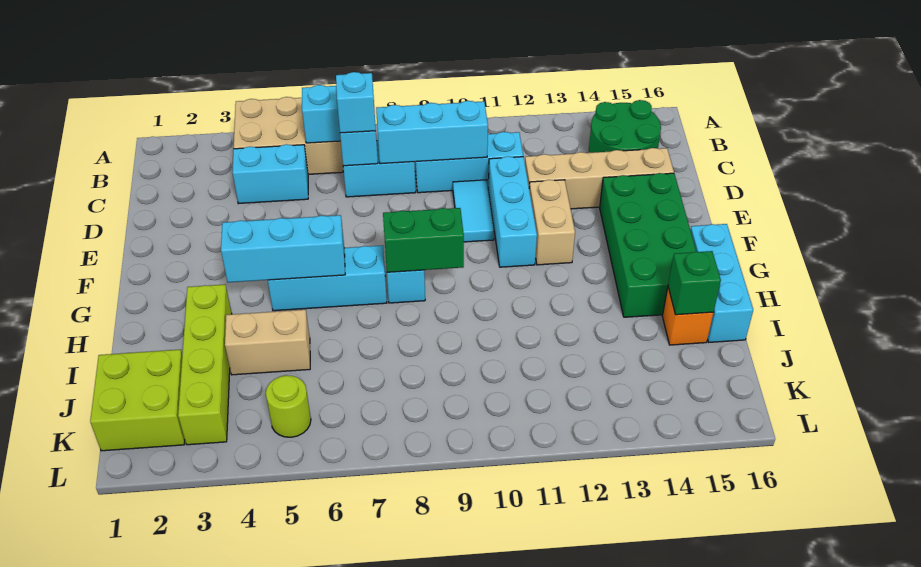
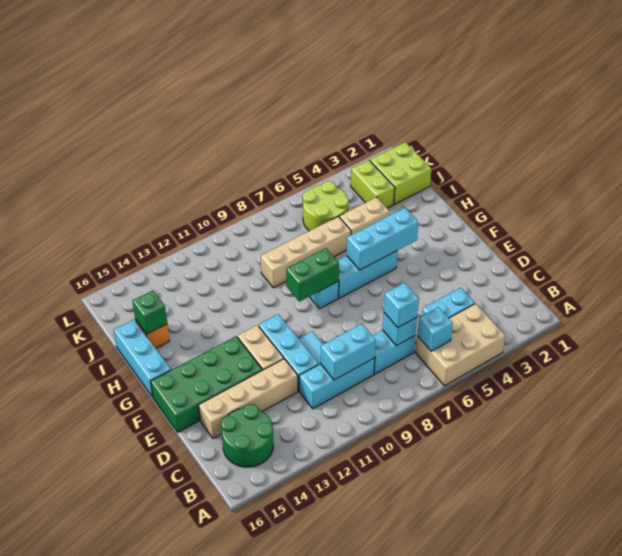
cyan 1x3 brick [376,101,488,164] -> cyan 1x2 brick [320,324,376,380]
green 2x4 brick [600,173,696,317] -> green 2x4 brick turned to [151,336,262,432]
lime 1x4 brick [178,284,232,445] -> lime 1x2 brick [351,160,395,208]
none -> tan 1x4 brick [261,216,351,288]
lime 1x1 round brick [266,375,311,437] -> lime 2x2 round brick [303,181,349,231]

